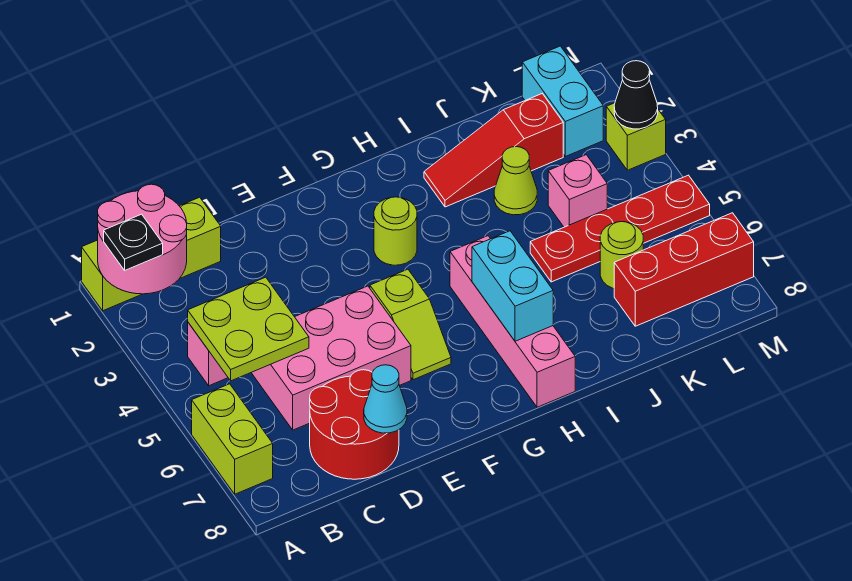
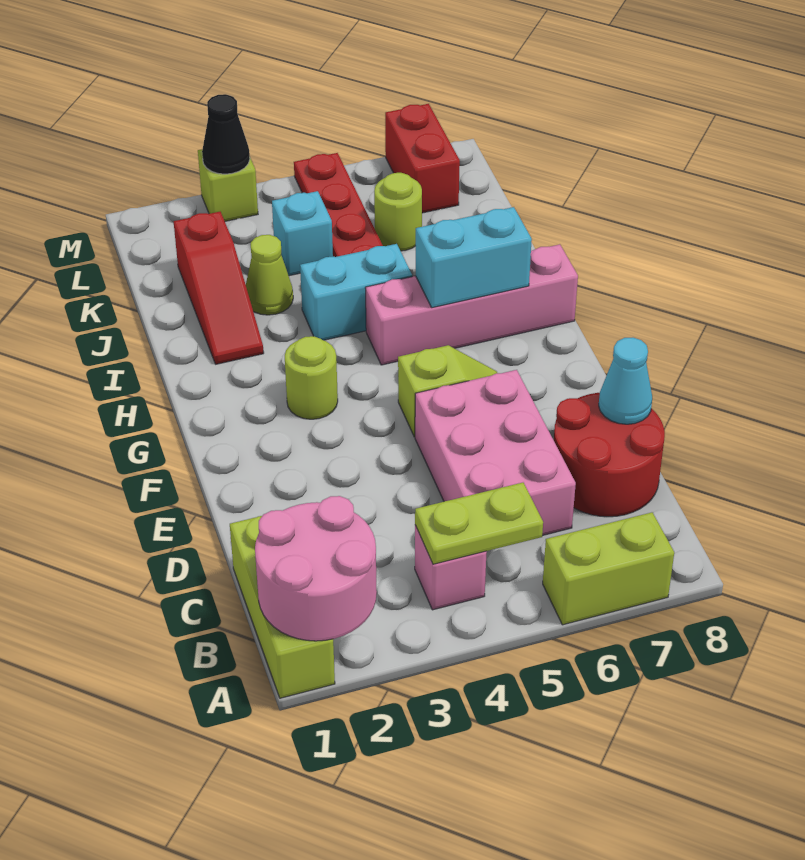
black 1x1 plate [104,214,163,270] -> none
lime 2x2 plate [188,277,309,381] -> lime 1x2 plate [415,483,543,564]
pink 1x1 brick [548,155,607,227] -> cyan 1x1 brick [272,191,333,276]
red 1x3 brick [614,213,754,326] -> red 1x2 brick [385,104,460,213]
cyan 1x2 brick [522,46,603,157] -> cyan 1x2 brick moved to [300,244,412,340]

